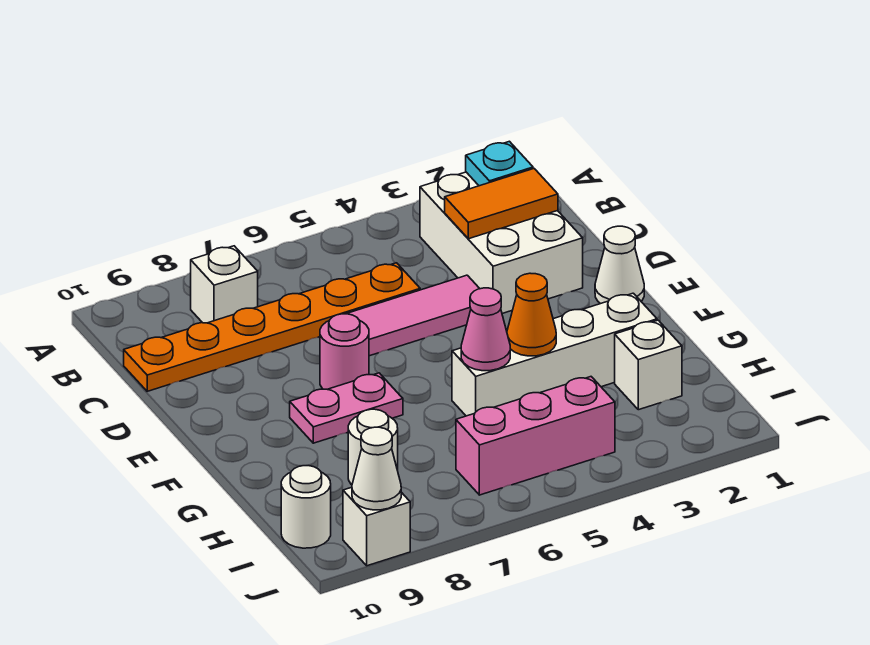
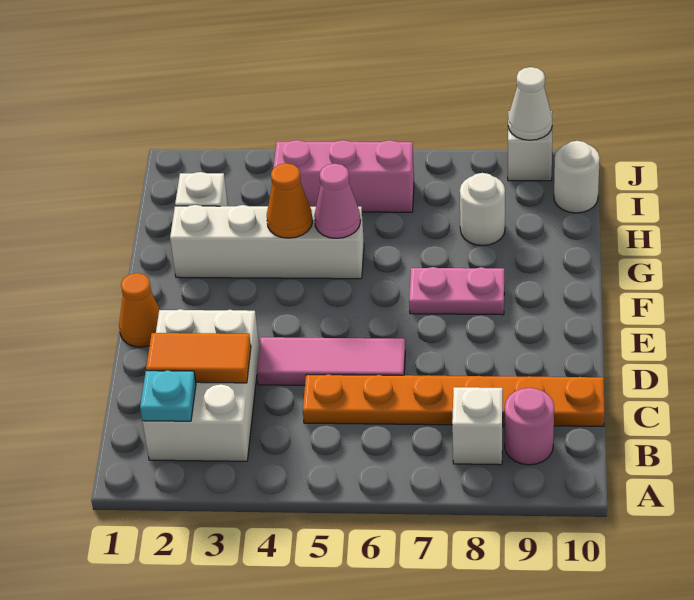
white 1x1 cone [595,226,644,304] -> orange 1x1 cone [119,273,160,347]
pink 1x1 round brick [320,314,369,389] -> pink 1x1 round brick moved to [505,388,554,465]

